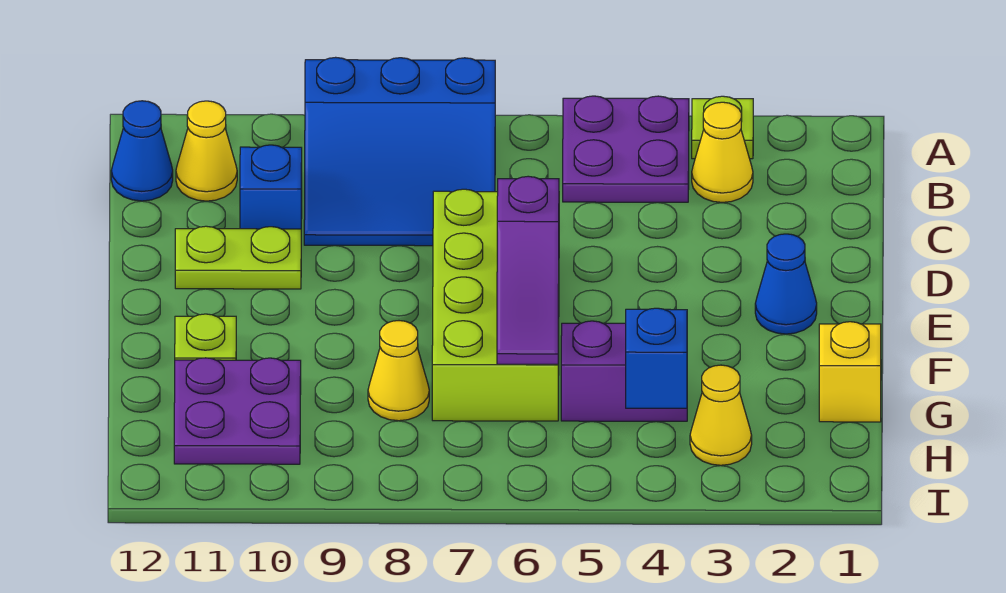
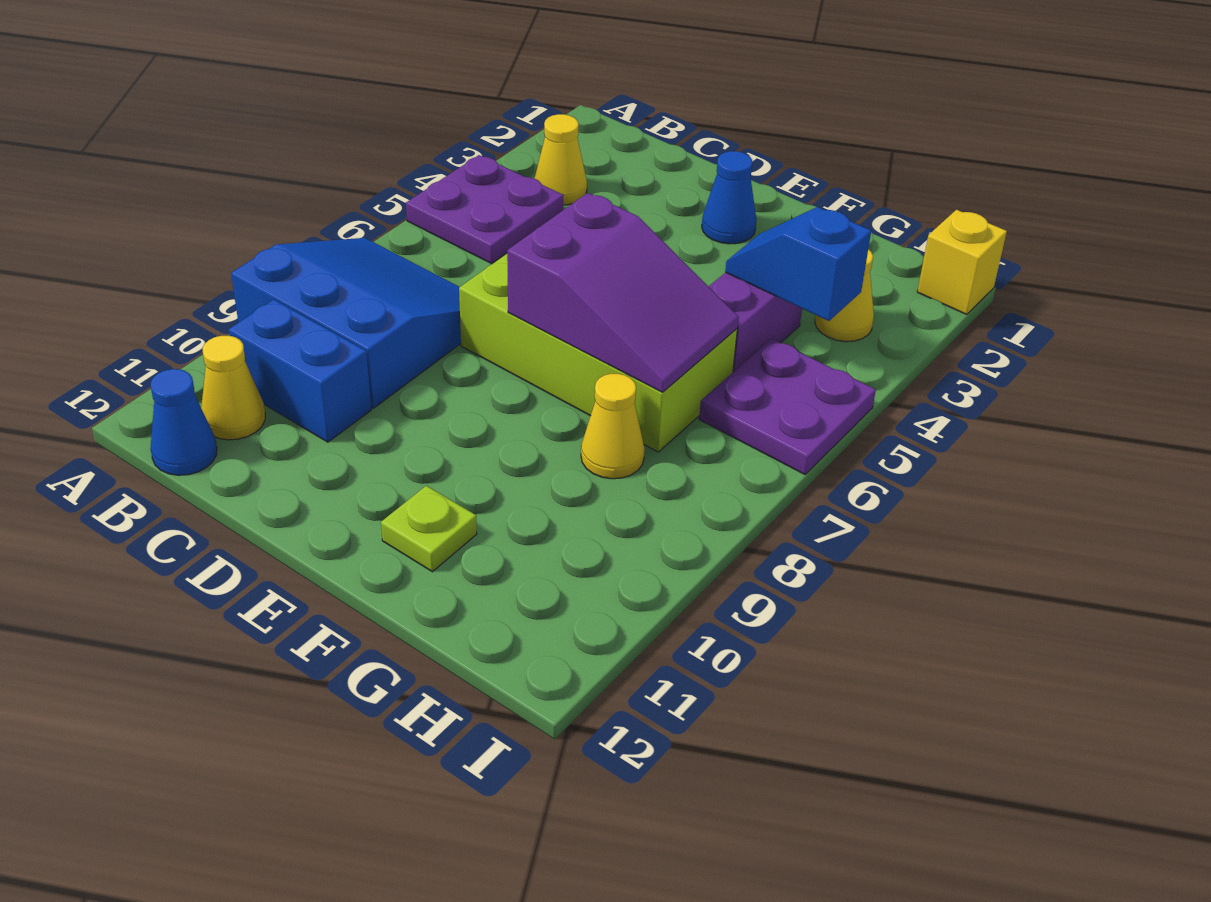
lime 1x1 plate [692,96,753,159] -> none
blue 3x3 slope [304,57,495,246] -> blue 3x3 slope turned to [231,238,461,408]
blue 1x1 brick [240,145,302,229] -> blue 1x2 brick [229,300,371,442]
lime 1x2 plate [175,226,301,289] -> none
purple 1x3 slope [497,176,559,364] -> purple 2x3 slope [507,193,739,392]
yellow 1x1 brick [819,322,881,422] -> yellow 1x1 brick moved to [917,210,1007,315]
purple 2x2 plate [174,358,301,464] -> purple 2x2 plate moved to [699,339,876,474]

